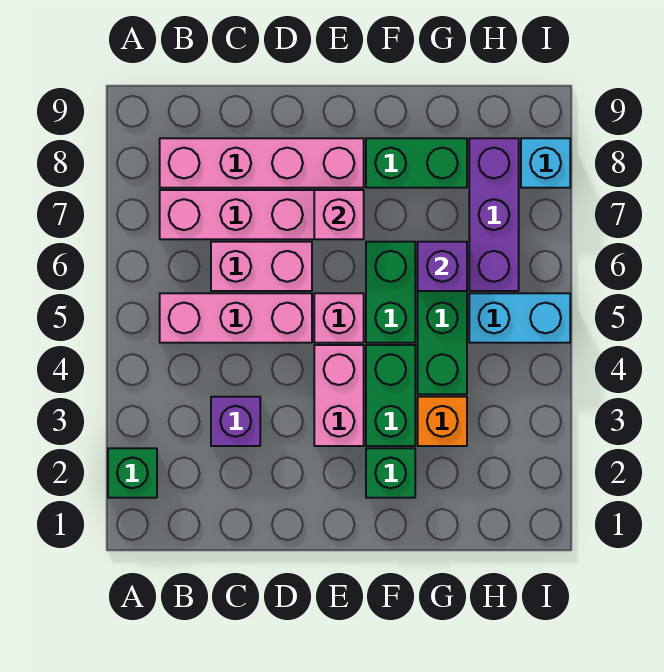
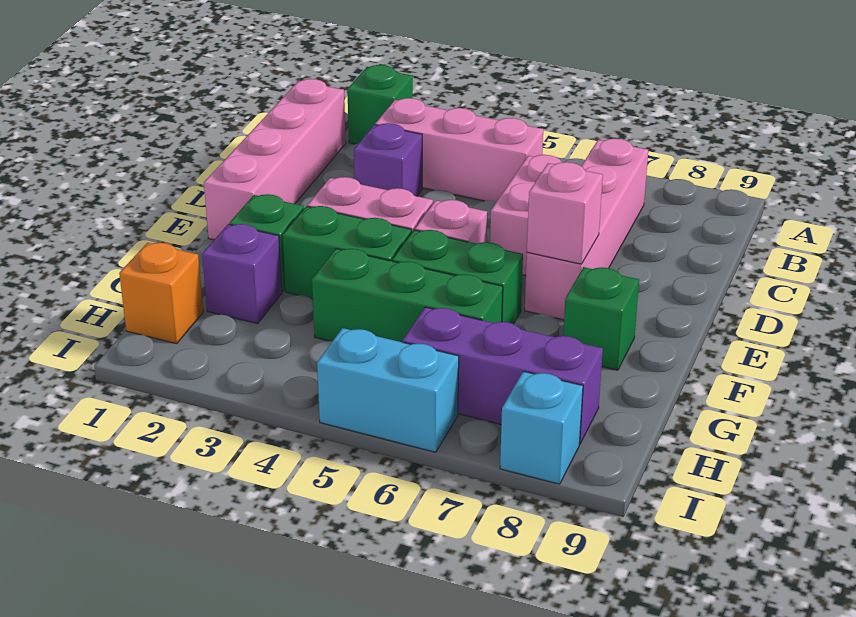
pink 1x3 brick [160,293,312,343] -> pink 1x3 brick turned to [375,98,543,201]
pink 1x4 brick [160,138,364,188] -> pink 1x4 brick moved to [204,79,346,240]
green 1x2 brick [366,138,467,188] -> green 1x1 brick [563,267,639,370]
orange 1x1 brick [418,397,467,446] -> orange 1x1 brick moved to [119,243,203,344]
purple 1x1 brick [418,242,467,291] -> purple 1x1 brick moved to [202,224,282,324]
cyan 1x2 brick [469,293,570,343] -> cyan 1x2 brick turned to [317,328,459,452]

